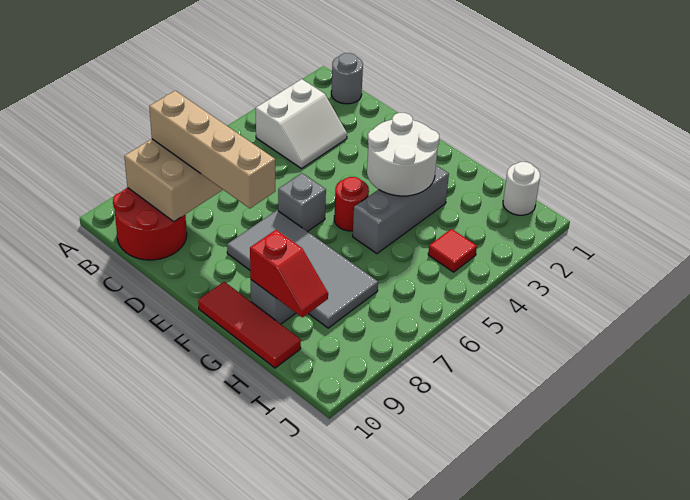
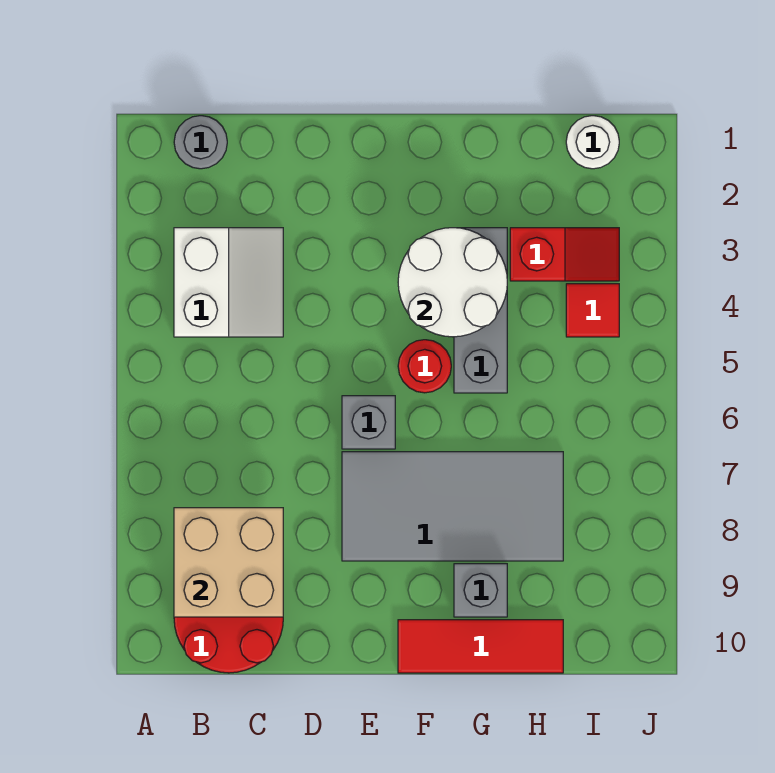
tan 1x4 brick [149,91,275,208] -> none
red 1x2 slope [250,230,328,317] -> red 1x2 slope moved to [510,228,619,281]

